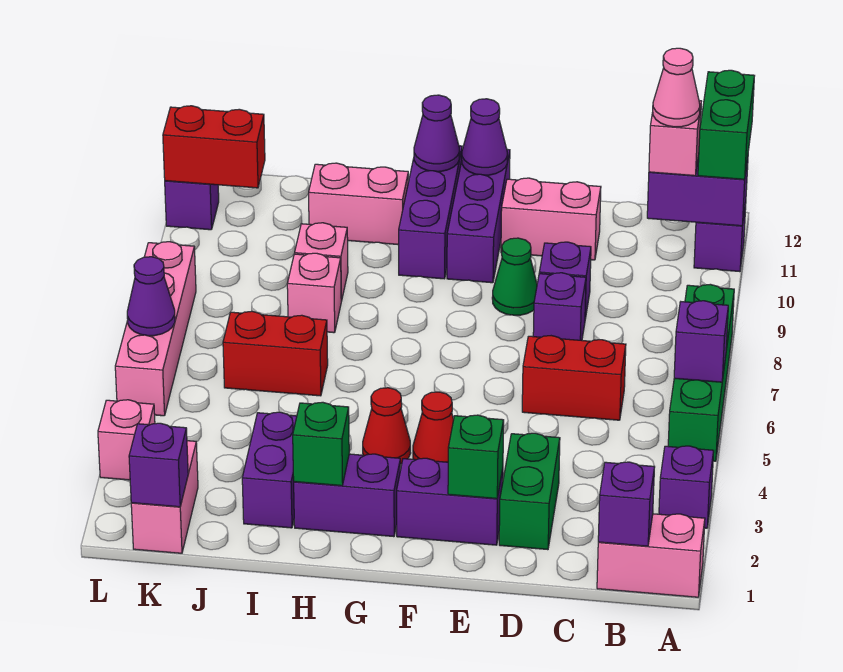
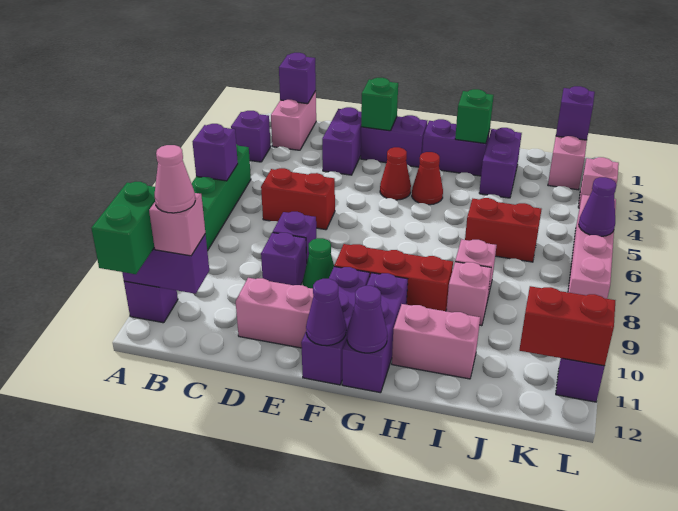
pink 1x2 brick [597,514,705,597] -> pink 1x2 brick turned to [271,91,316,150]
green 1x2 brick [499,433,560,550] -> purple 1x2 brick [322,107,361,175]
none -> red 1x3 brick [334,244,453,311]

